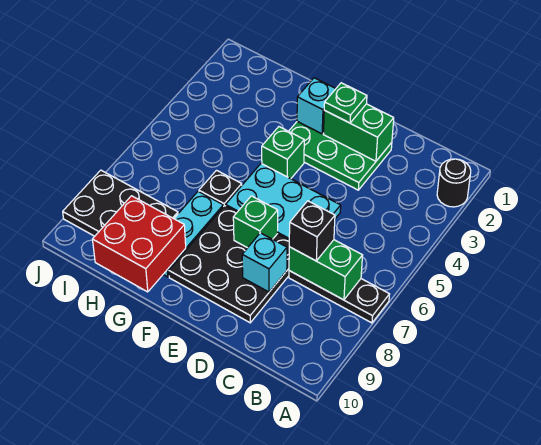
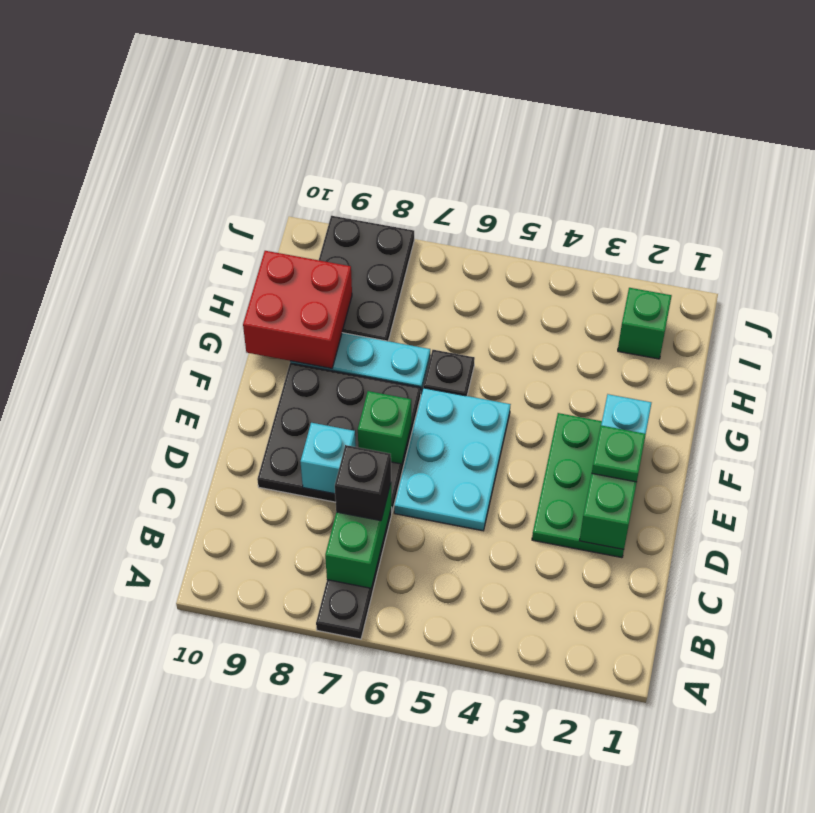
black 1x1 round brick [437,159,471,207] -> none
green 1x1 brick [262,127,304,179] -> green 1x1 brick moved to [618,288,672,359]

